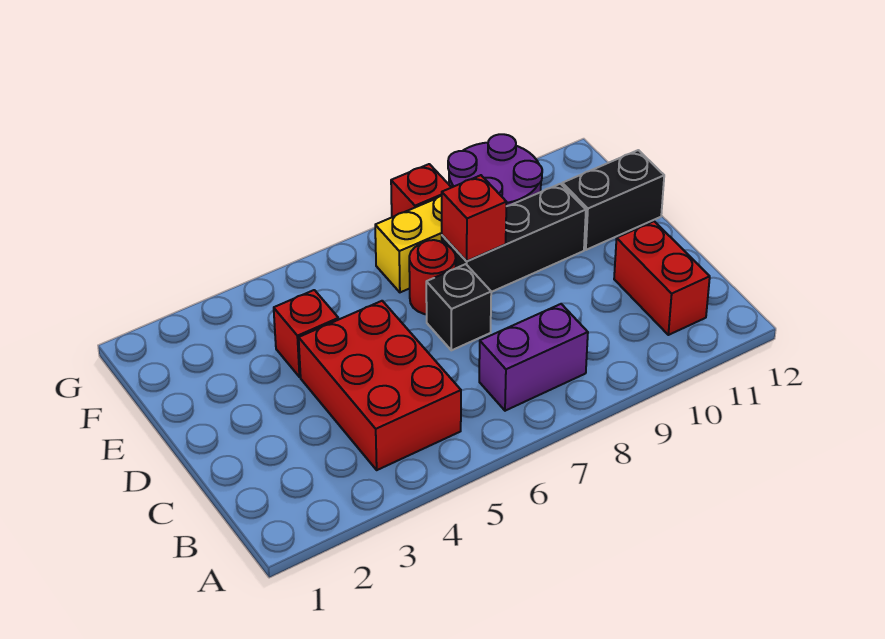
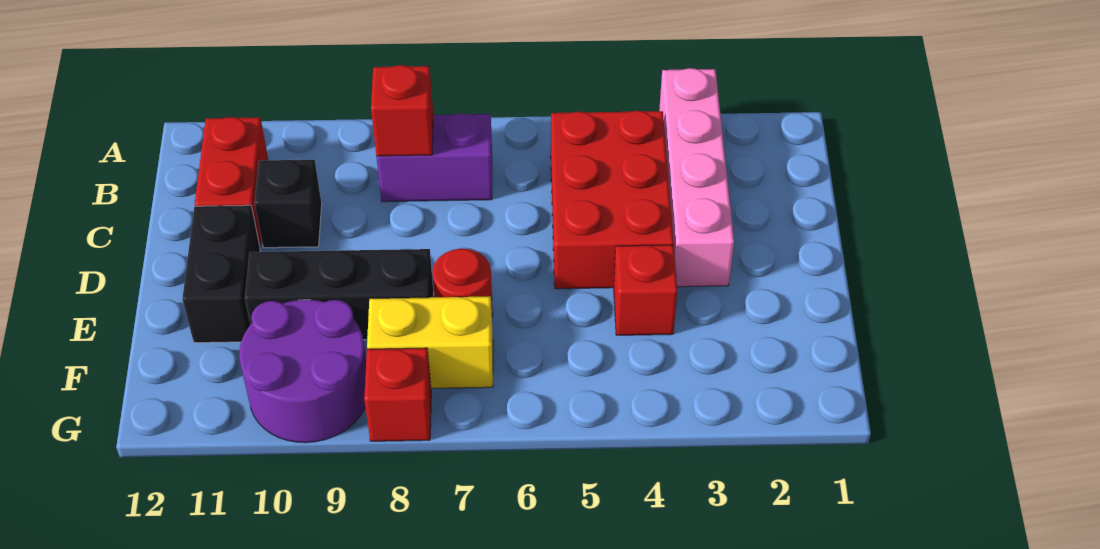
none -> pink 1x4 brick [659,68,734,287]
black 1x1 brick [426,264,491,350] -> black 1x1 brick moved to [255,160,322,248]
red 1x1 brick [442,175,507,261] -> red 1x1 brick moved to [371,65,433,156]
black 1x2 brick [562,150,664,250] -> black 1x2 brick turned to [182,205,260,343]

